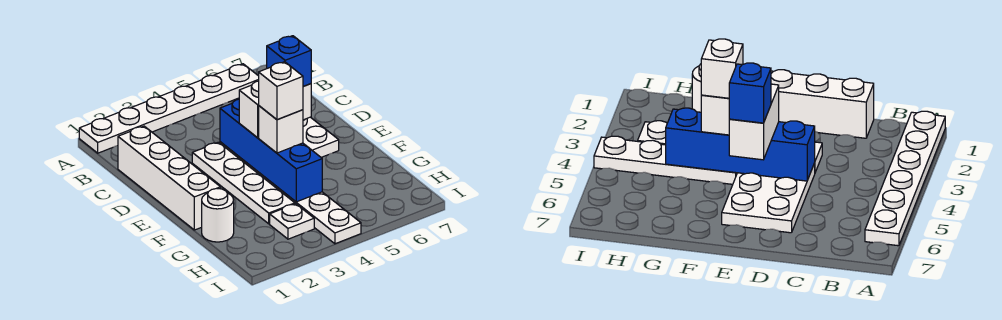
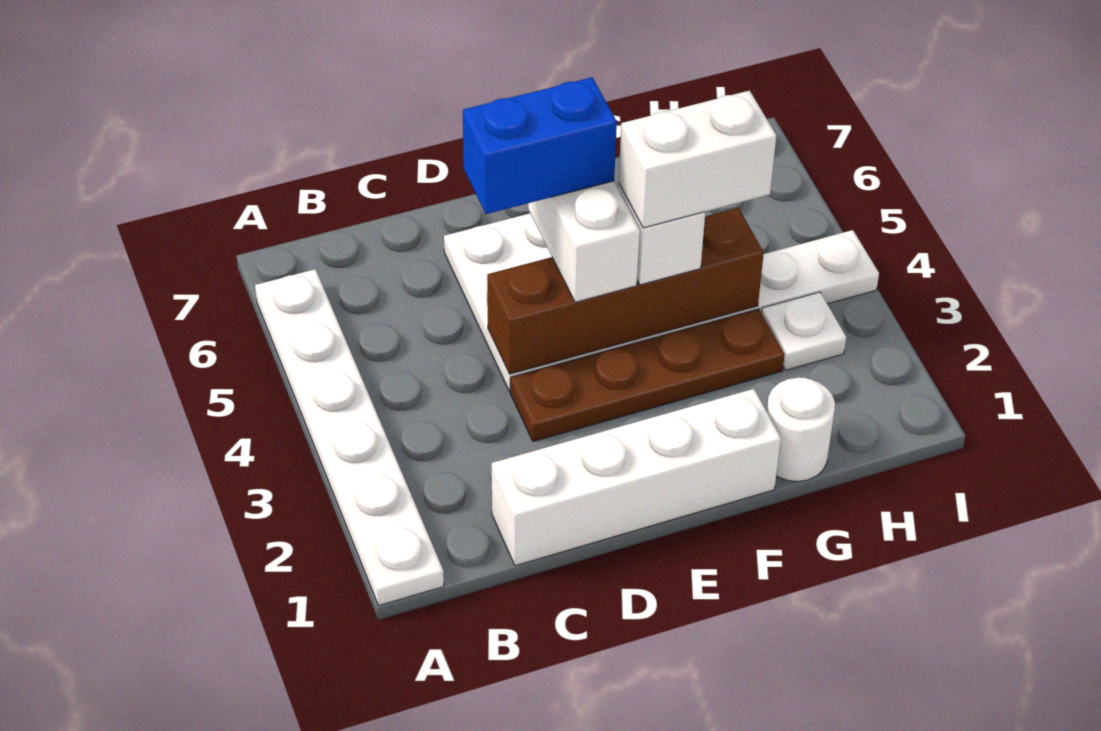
white 1x4 plate [192,142,295,224] -> brown 1x4 plate [510,309,785,441]
blue 1x4 brick [220,99,322,202] -> brown 1x4 brick [487,208,764,374]
blue 1x1 brick [267,36,311,86] -> blue 1x2 brick [463,77,617,214]
white 1x1 brick [259,62,303,120] -> white 1x2 brick [619,91,776,228]

